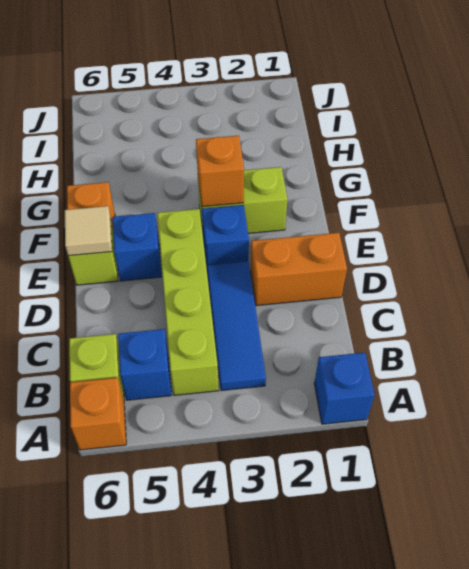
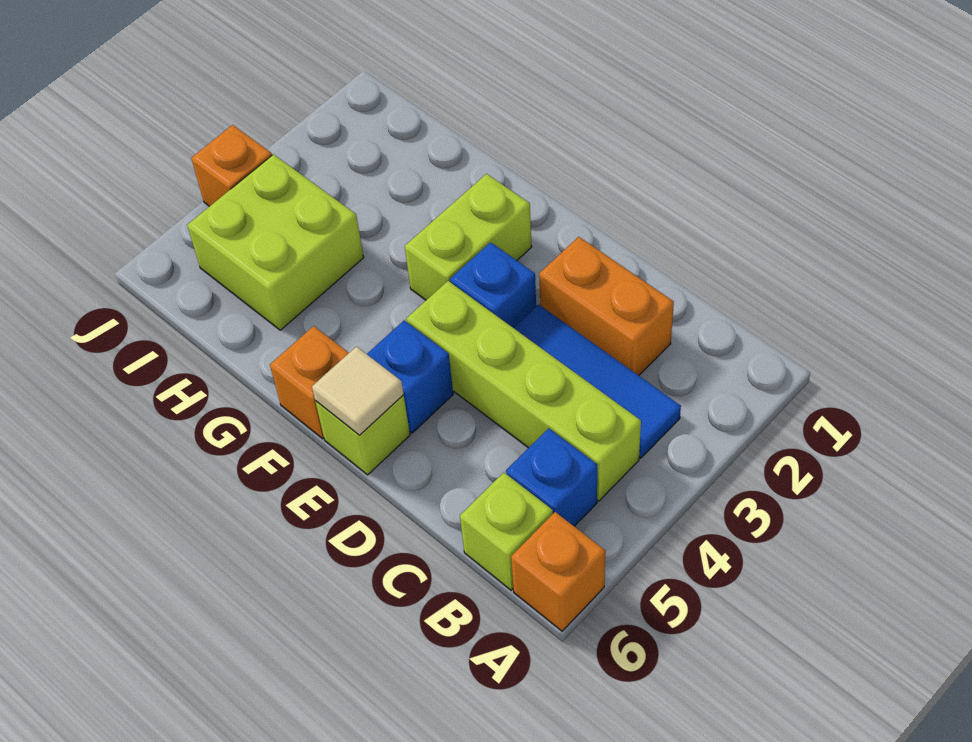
blue 1x1 brick [314,353,375,424] -> none
orange 1x2 brick [251,233,347,306] -> orange 1x2 brick turned to [539,237,674,375]
orange 1x1 brick [196,136,244,207] -> orange 1x1 brick moved to [191,125,272,206]
none -> lime 2x2 brick [187,154,364,330]

